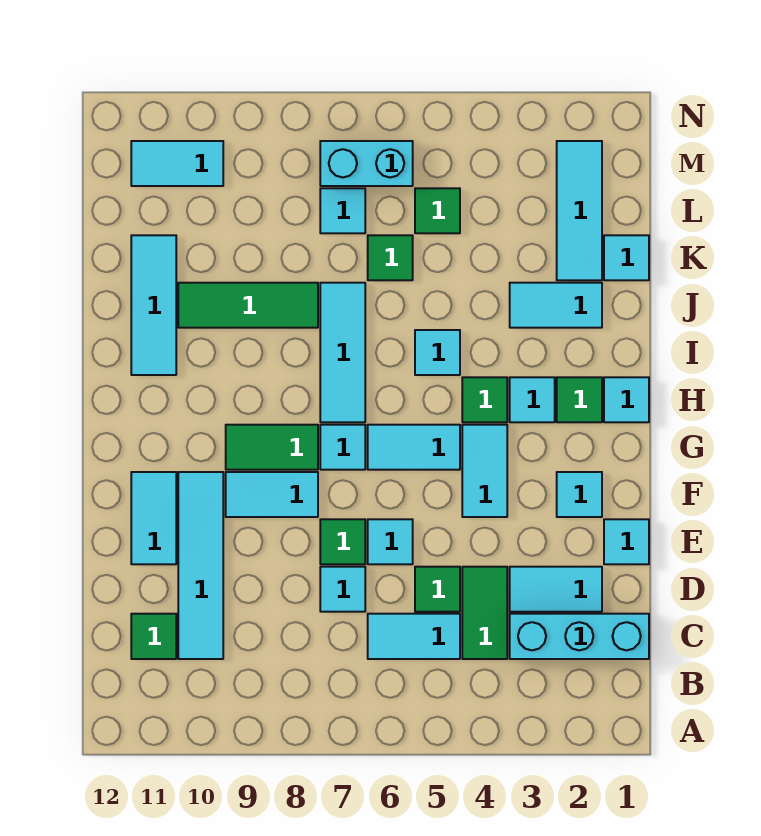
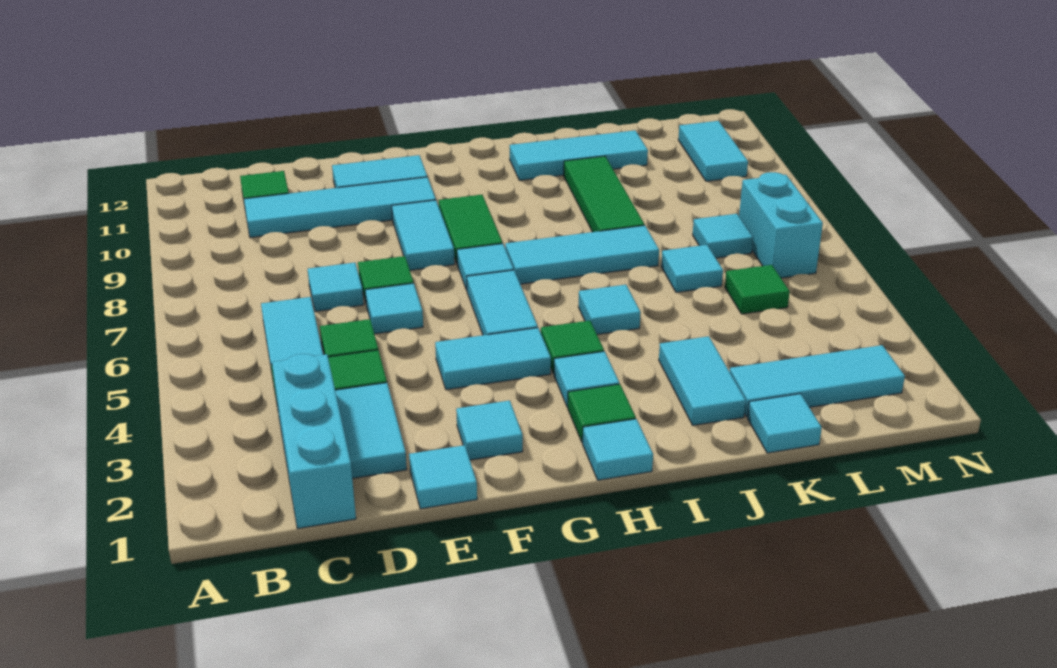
green 1x1 tile [368,235,413,280] -> cyan 1x1 tile [661,245,723,292]

